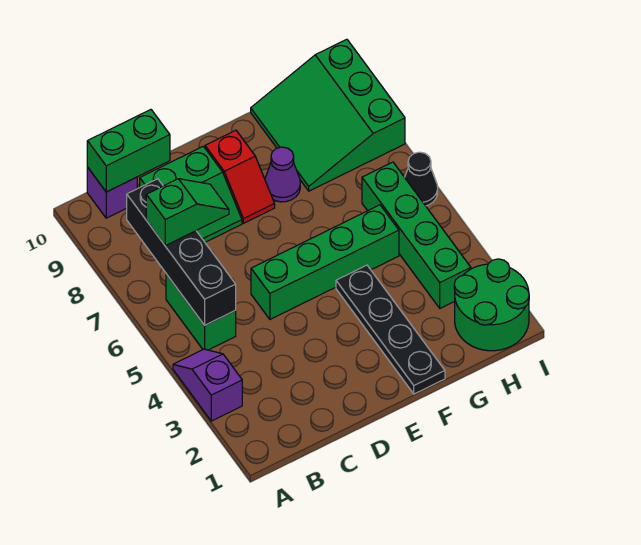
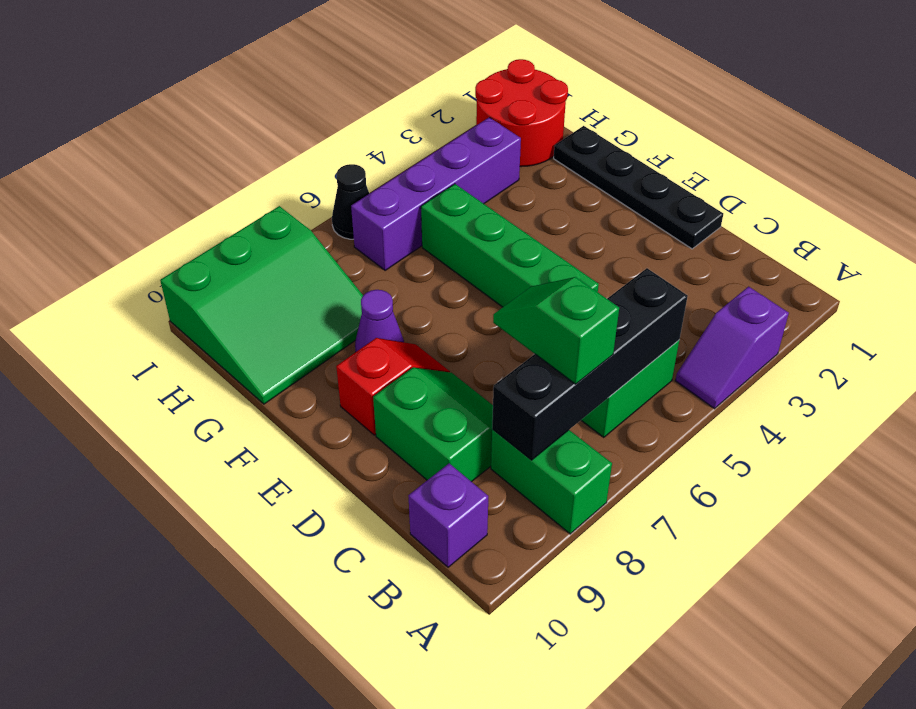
green 1x2 brick [87,110,170,192] -> green 1x2 brick moved to [491,429,612,534]
black 1x4 plate [336,265,445,394] -> black 1x4 plate turned to [554,126,723,249]
green 2x2 round brick [454,259,529,351] -> red 2x2 round brick [475,59,568,167]
green 1x4 brick [362,162,471,308] -> purple 1x4 brick [351,117,521,270]

